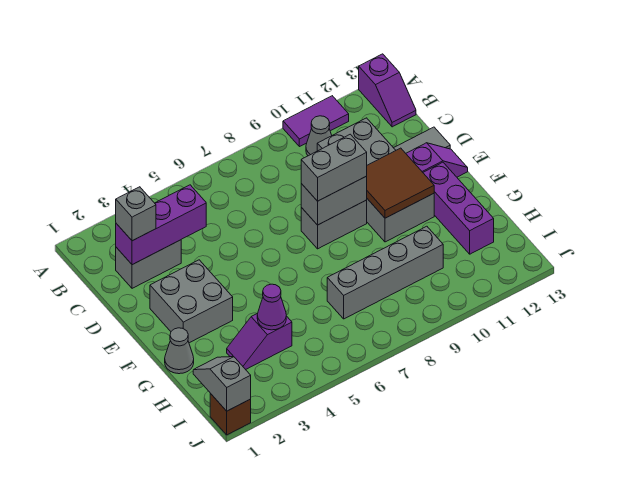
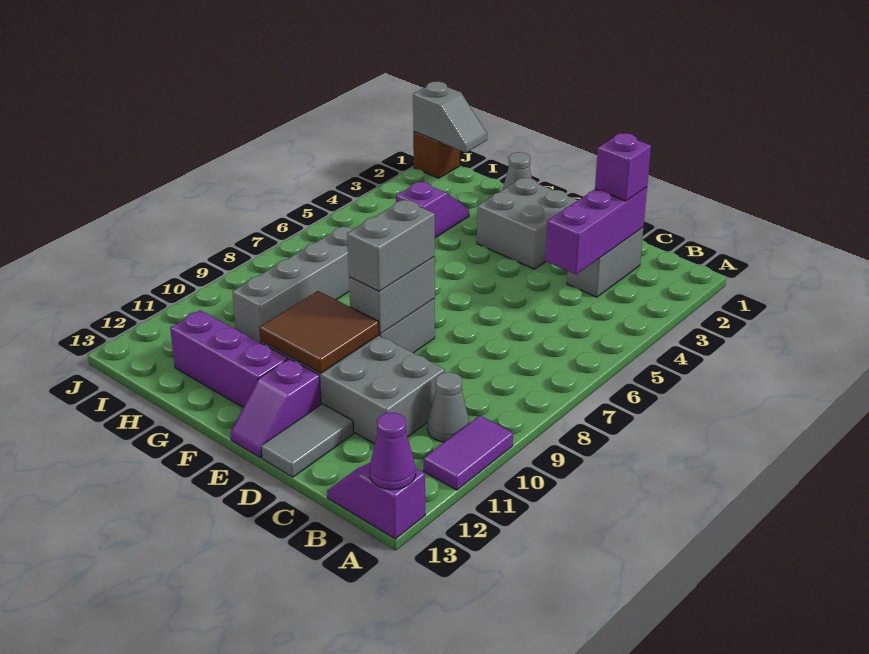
grey 1x1 brick [116,187,156,241] -> purple 1x1 brick [595,133,651,201]
purple 1x1 cone [257,284,286,330] -> purple 1x1 cone moved to [370,413,416,490]

